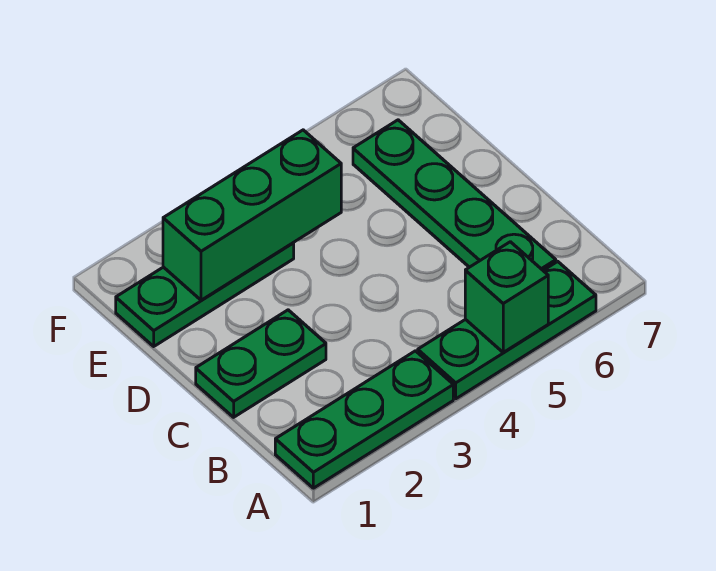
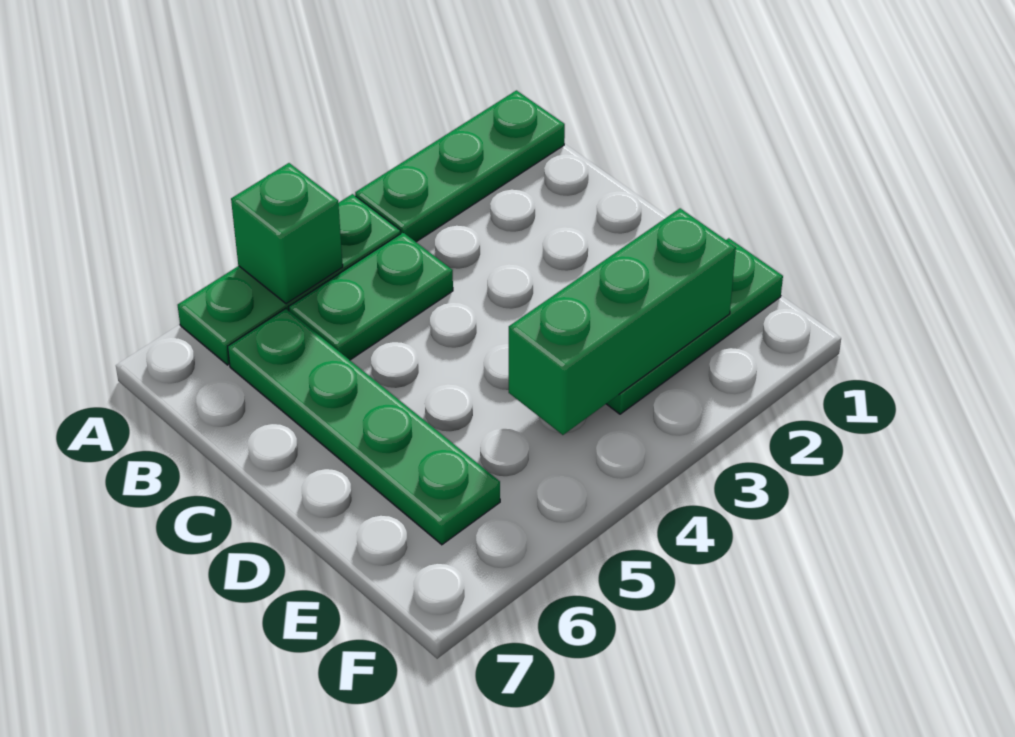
green 1x2 plate [196,310,326,417] -> green 1x2 plate moved to [289,233,453,360]

